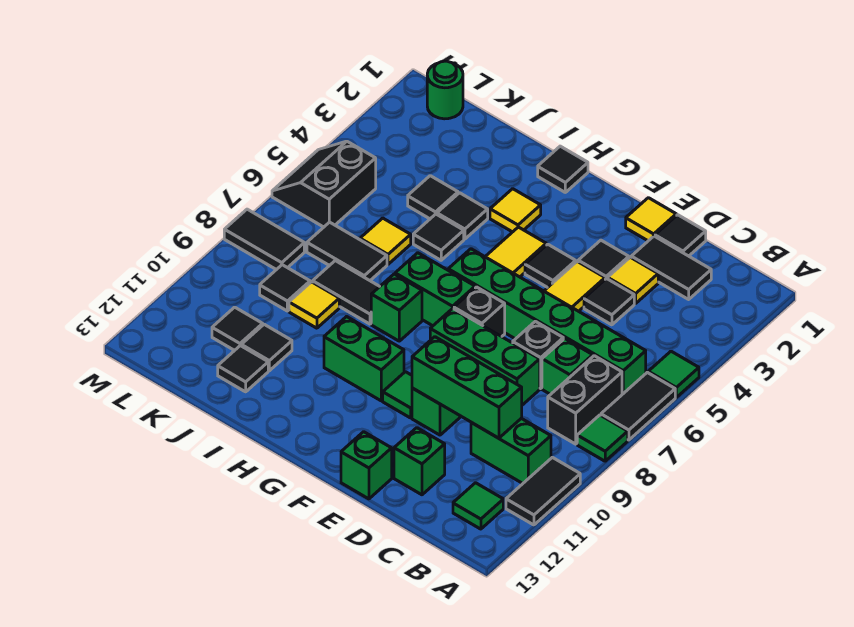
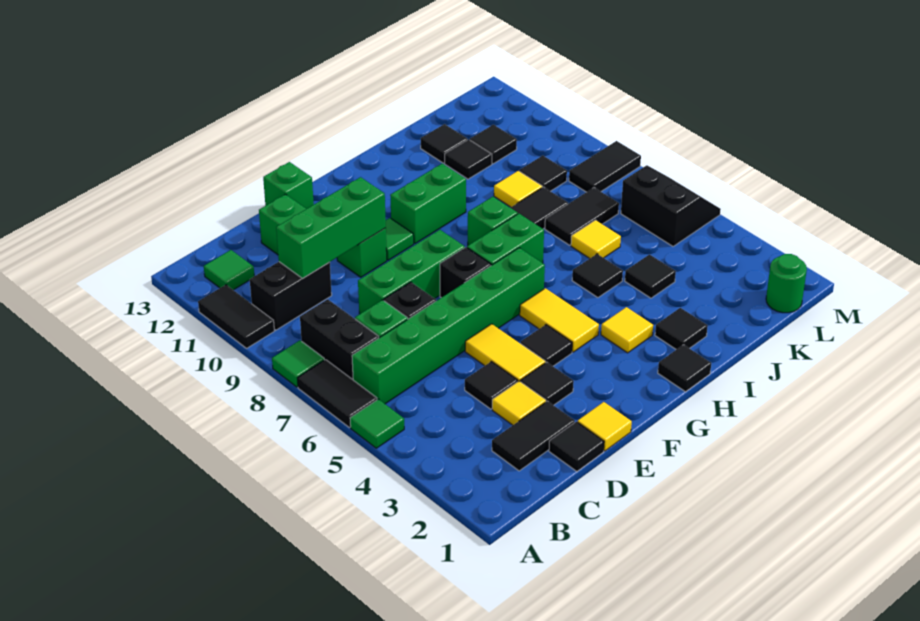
green 1x2 brick [471,418,551,483] -> black 1x2 brick [250,262,332,330]
black 1x1 tile [437,193,488,239] -> black 1x1 tile moved to [655,308,708,350]

